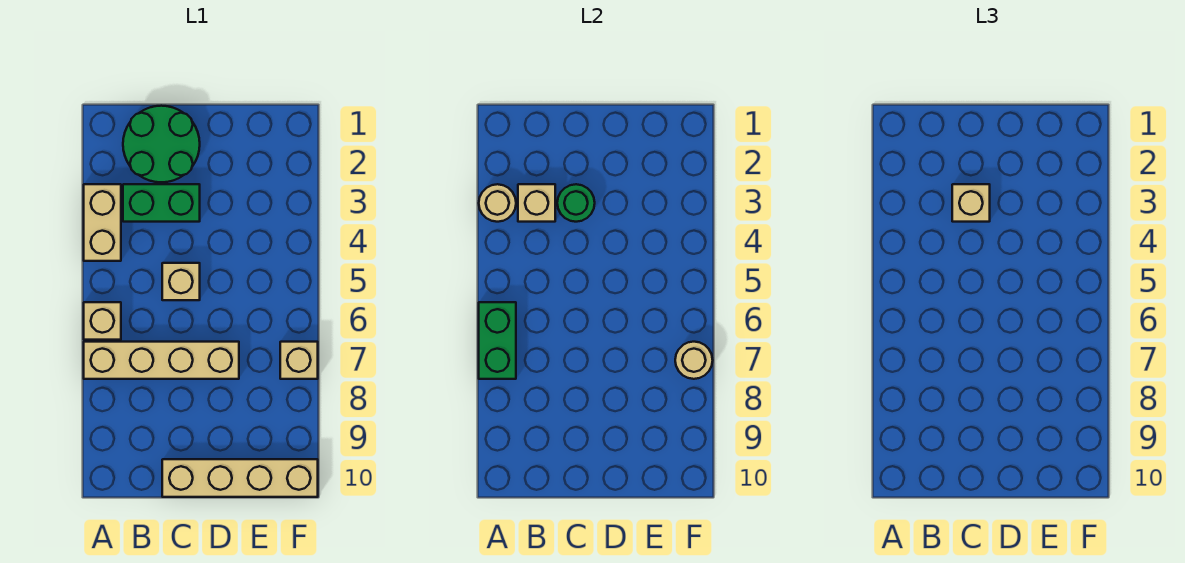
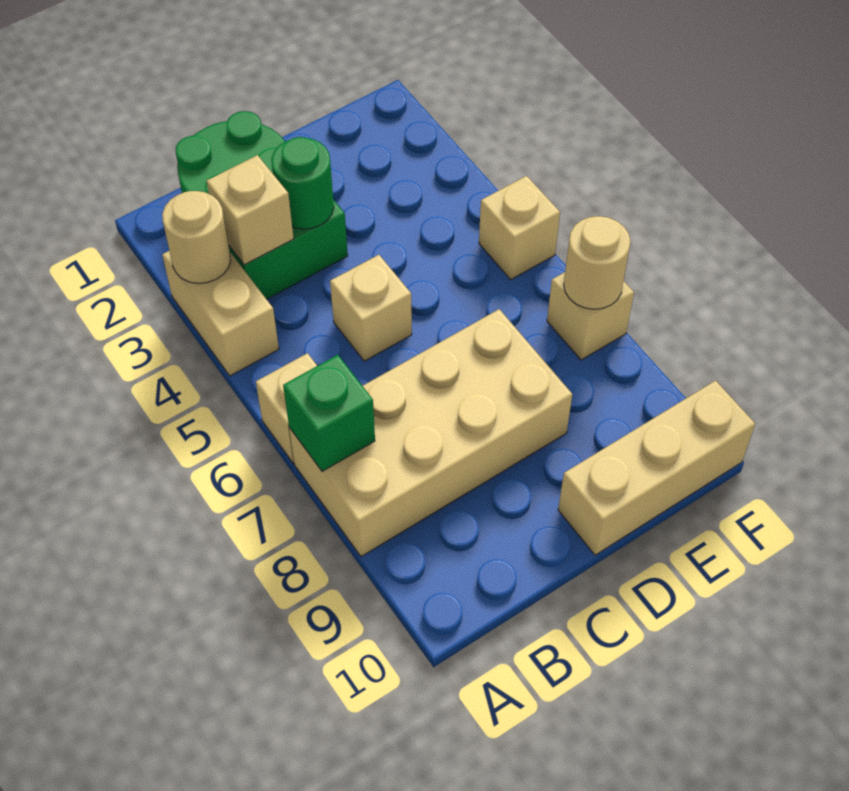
green 1x2 brick [479,302,516,379] -> green 1x1 brick [283,355,375,471]
tan 1x4 brick [84,342,239,379] -> tan 2x4 brick [289,309,572,557]
tan 1x1 brick [952,184,990,222] -> tan 1x1 brick moved to [479,176,560,280]
tan 1x4 brick [162,459,318,497] -> tan 1x3 brick [558,381,755,555]

